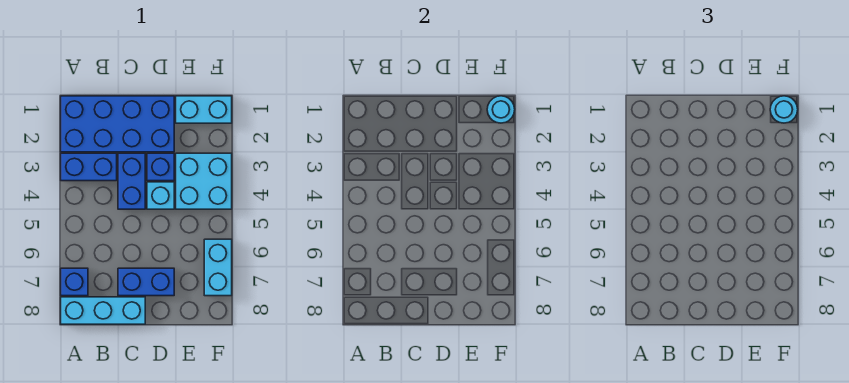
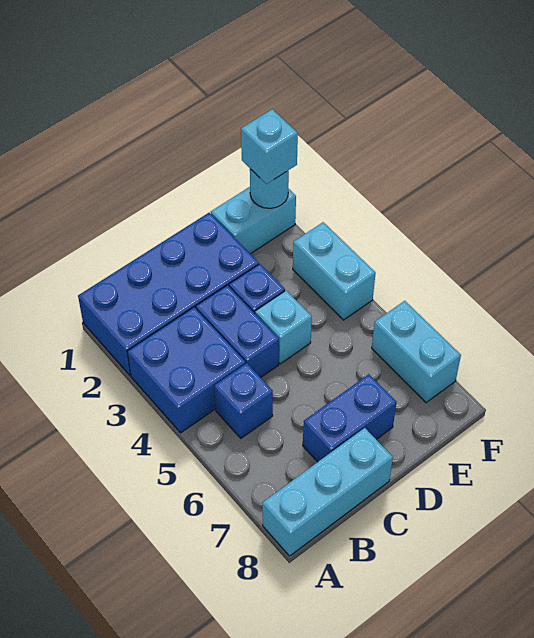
blue 1x2 brick [61,153,117,181] -> blue 2x2 brick [127,307,245,433]
blue 1x1 brick [61,268,88,296] -> blue 1x1 brick moved to [214,363,273,438]
cyan 2x2 brick [176,153,232,209] -> cyan 1x2 brick [293,222,376,320]
cyan 1x1 round brick [770,96,798,123] -> cyan 1x1 brick [241,109,298,184]

